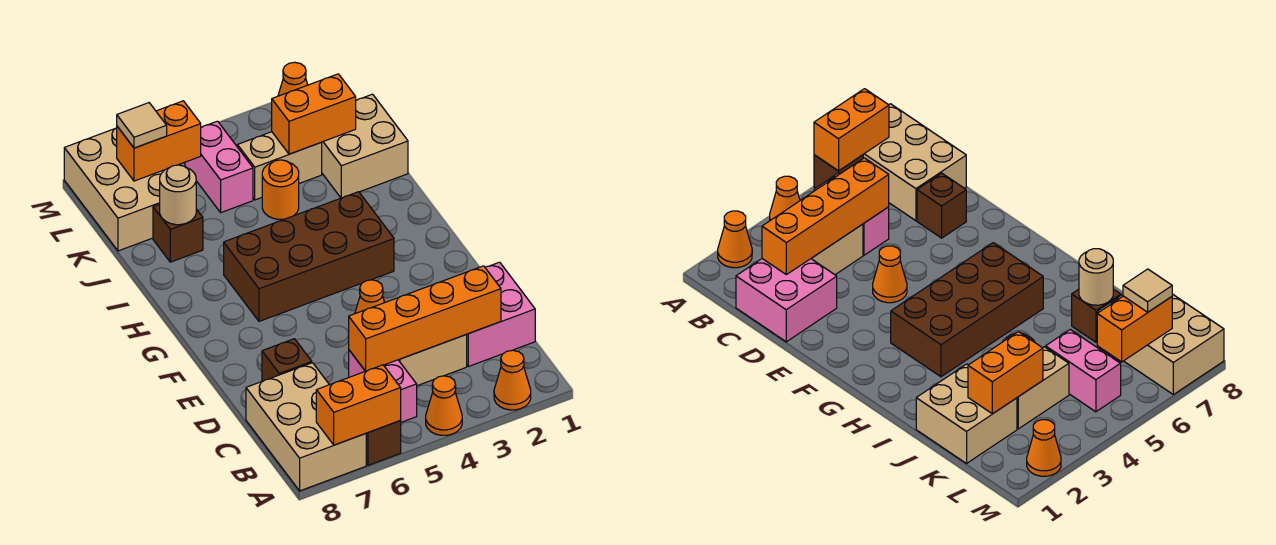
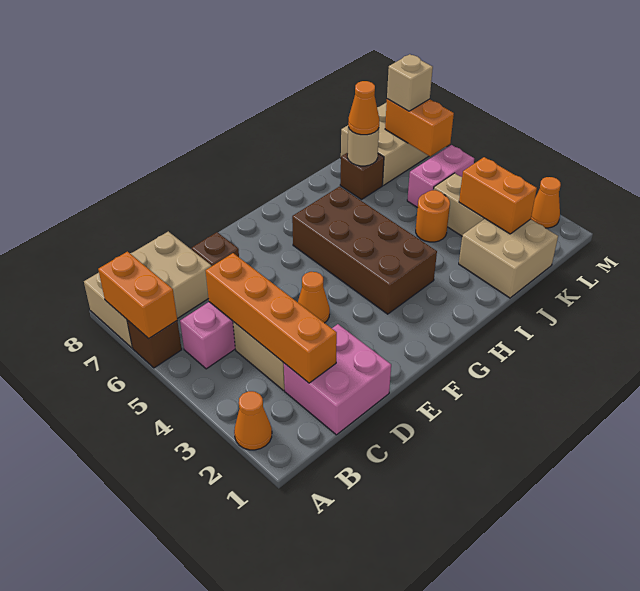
orange 1x1 cone [426,376,462,435] -> orange 1x1 cone moved to [348,81,379,135]
tan 1x1 tile [117,103,167,148] -> tan 1x1 brick [387,54,433,111]

